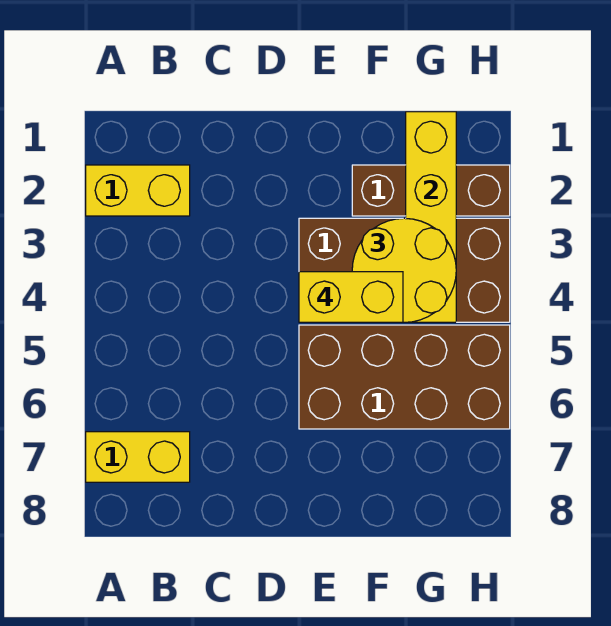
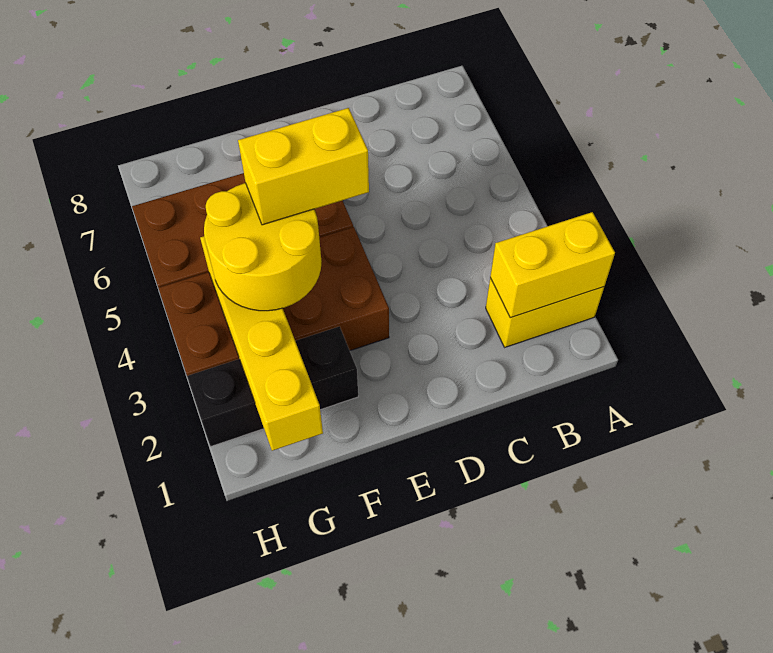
yellow 1x2 brick [86,432,190,482] -> yellow 1x2 brick moved to [490,212,615,318]
brown 1x3 brick [352,165,510,216] -> black 1x3 brick [187,326,358,447]

